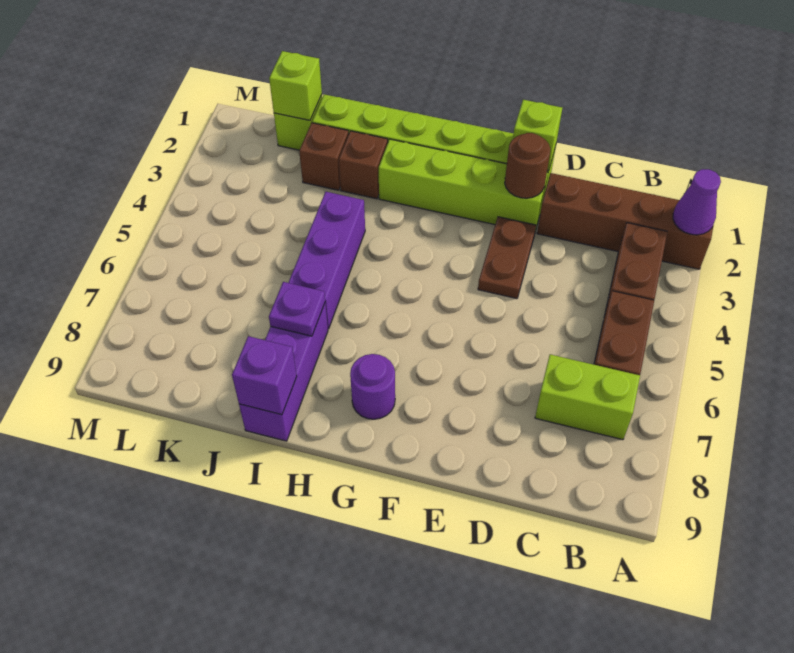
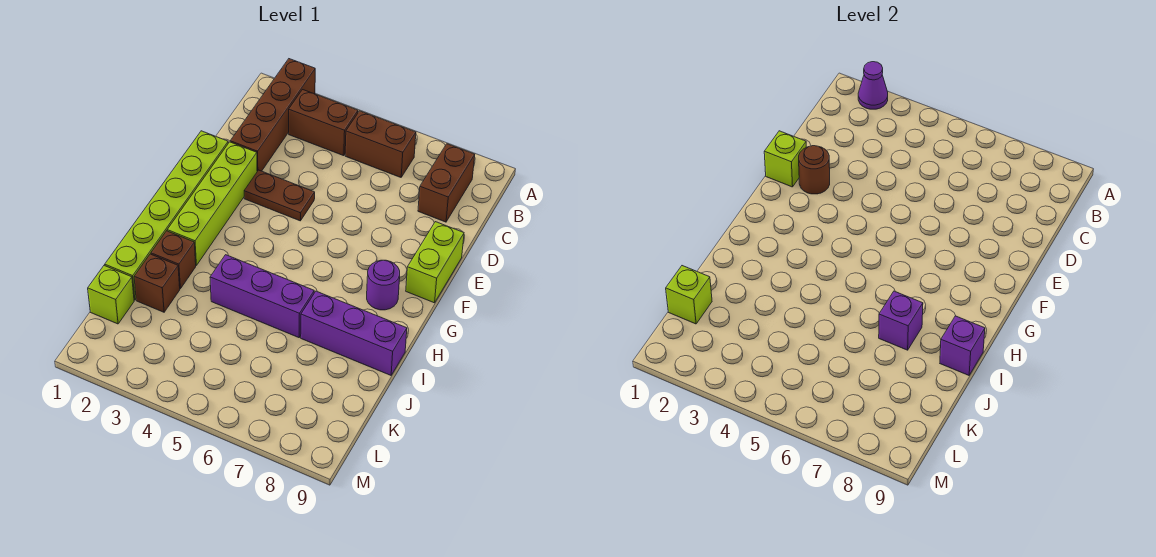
lime 1x2 brick [535,354,640,440] -> lime 1x2 brick moved to [406,222,464,303]
none -> brown 1x2 brick [418,144,475,222]
purple 1x1 plate [269,282,325,336] -> purple 1x1 brick [879,291,923,350]

